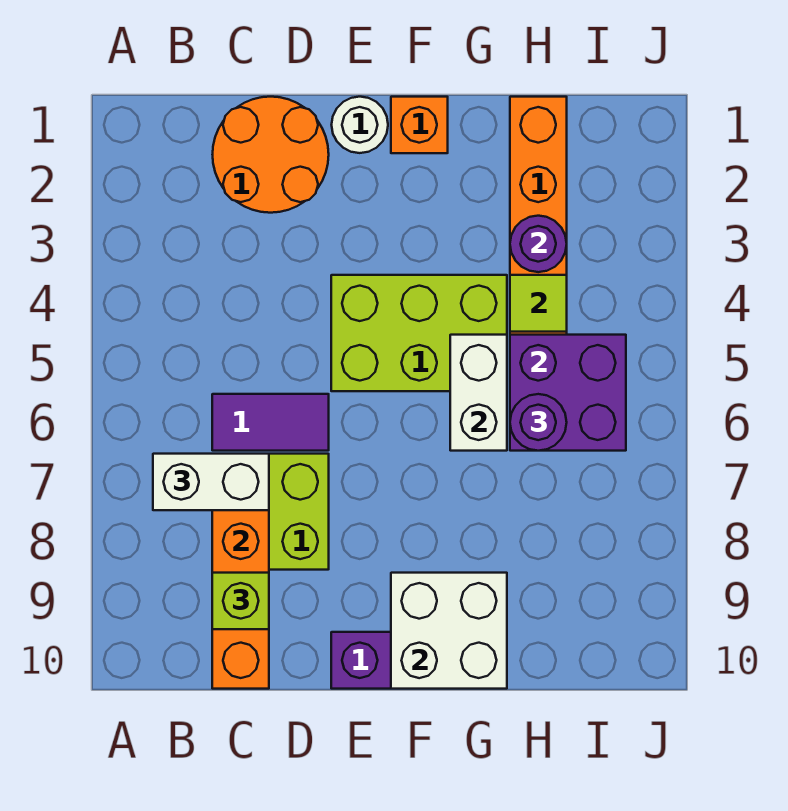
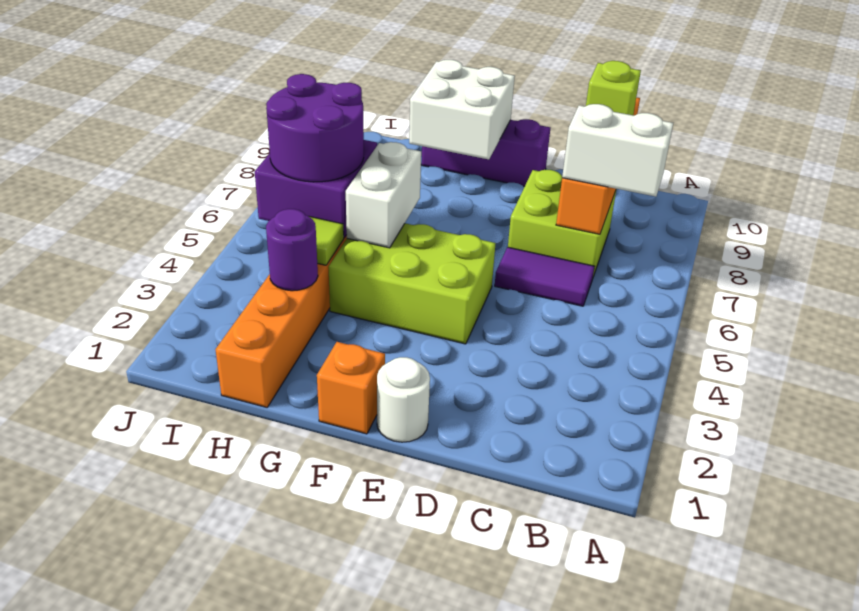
orange 2x2 round brick [213,97,329,213] -> none
purple 1x1 round brick [510,394,567,451] -> purple 2x2 round brick [266,74,364,182]

